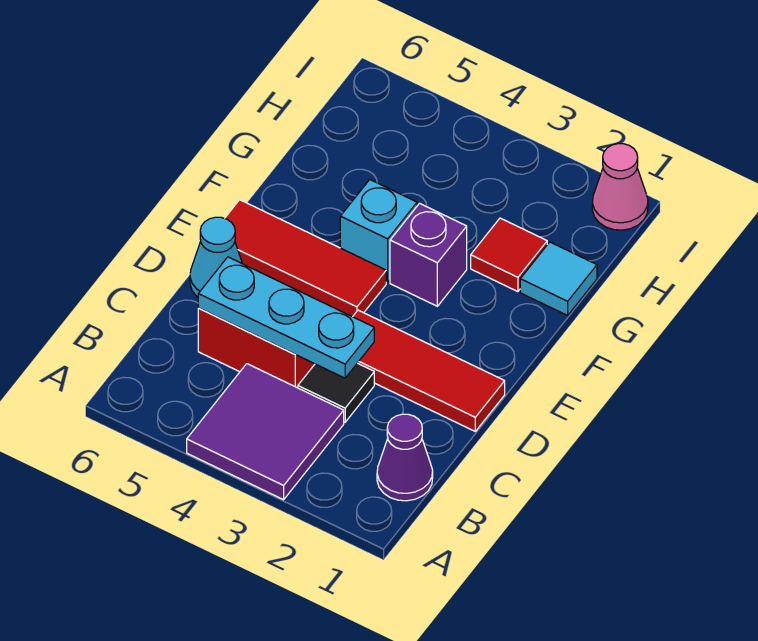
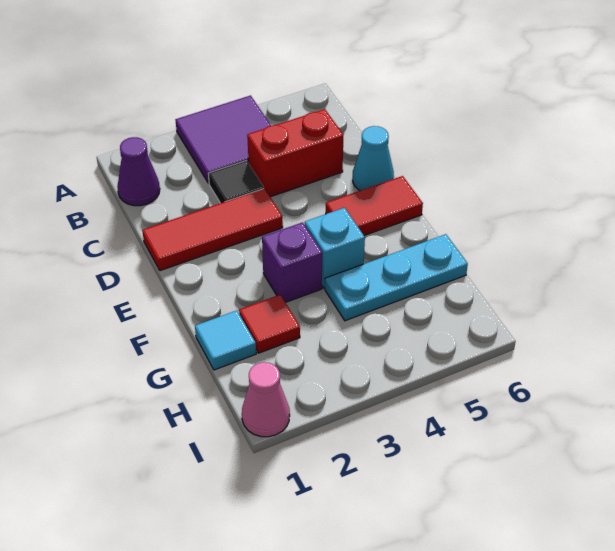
cyan 1x3 plate [198,257,374,378] -> cyan 1x3 plate moved to [325,234,468,321]
red 1x3 tile [225,200,386,317] -> red 1x2 tile [326,176,423,236]

